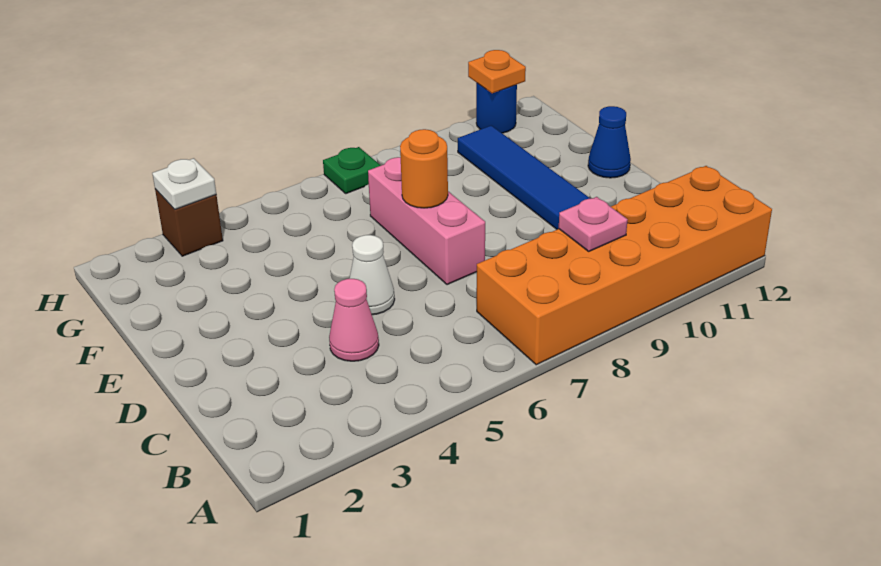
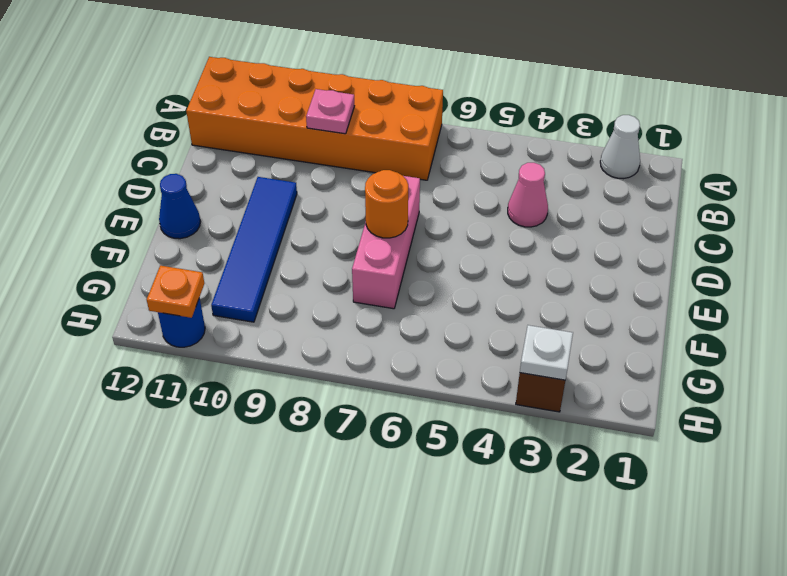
white 1x1 cone [349,235,395,315] -> white 1x1 cone moved to [600,115,640,179]
green 1x1 plate [323,147,381,194] -> none

